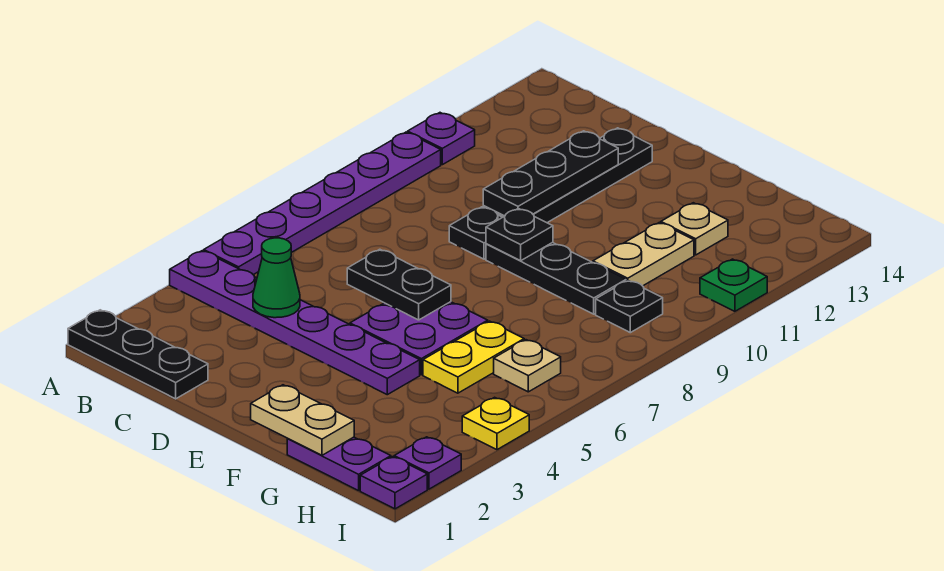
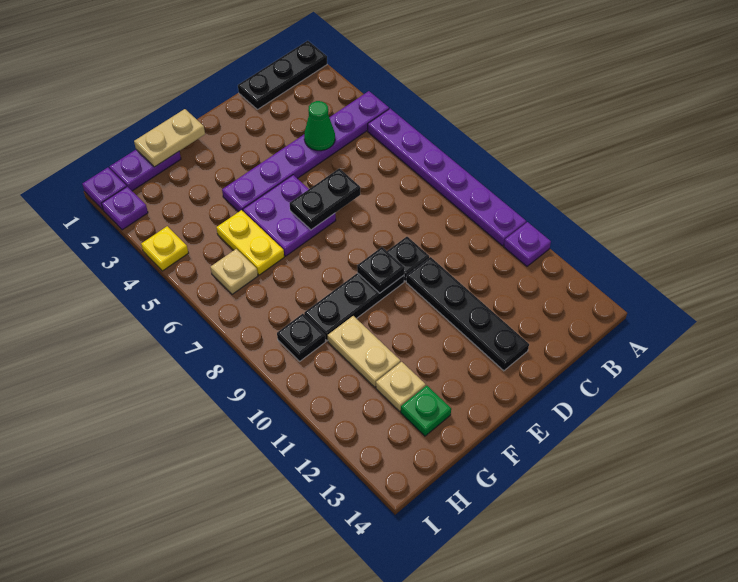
black 1x3 plate [483,131,618,216] -> none
green 1x1 plate [700,259,767,311] -> green 1x1 plate moved to [401,386,451,436]

